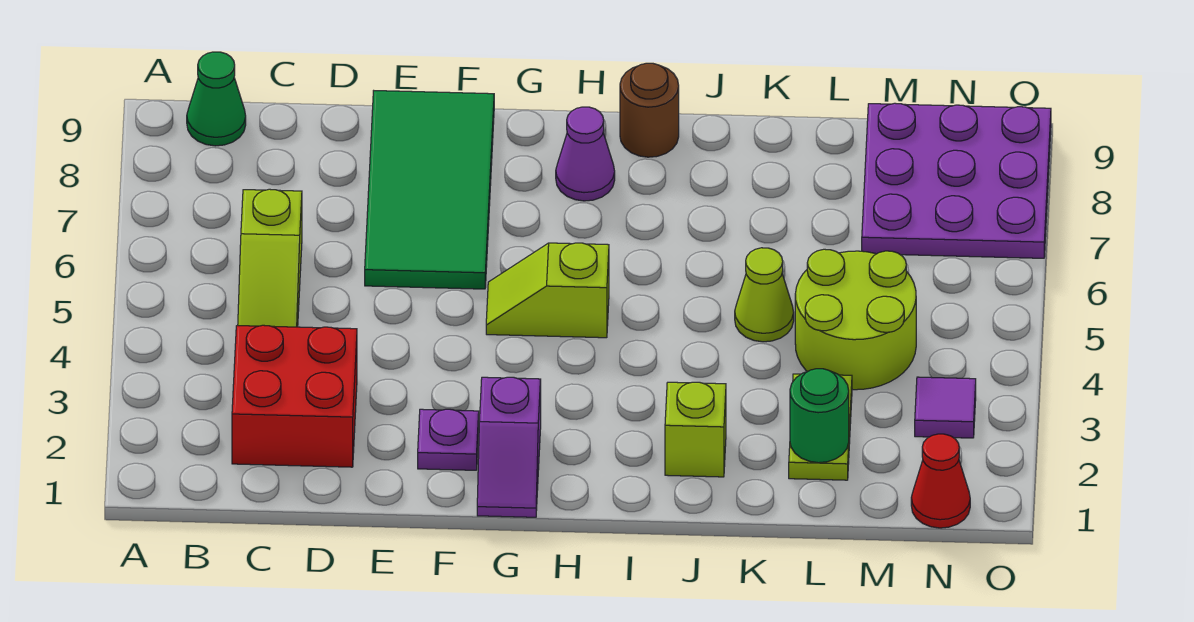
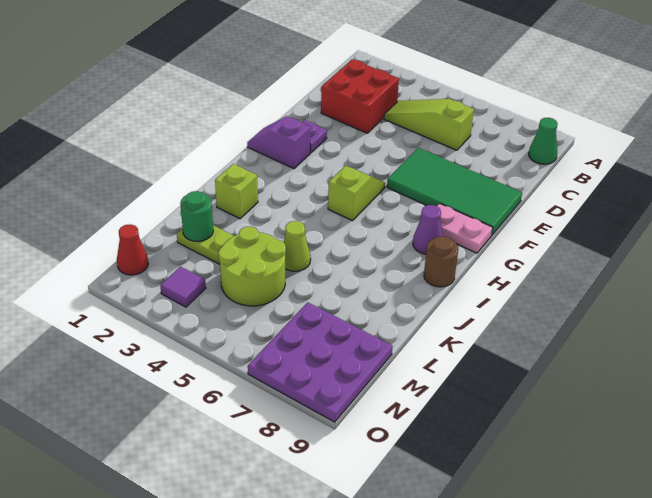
none -> pink 1x2 plate [437,203,493,253]

